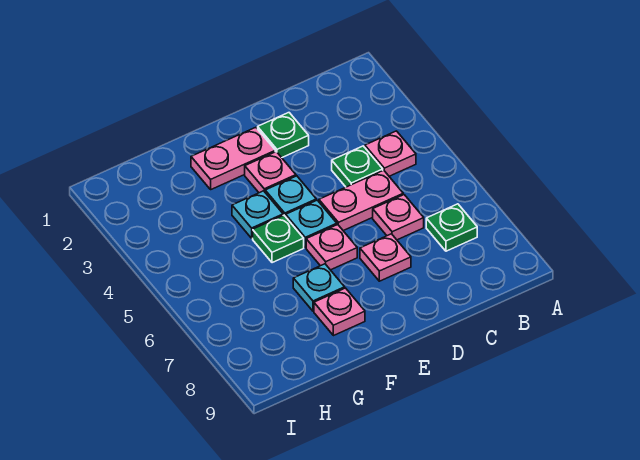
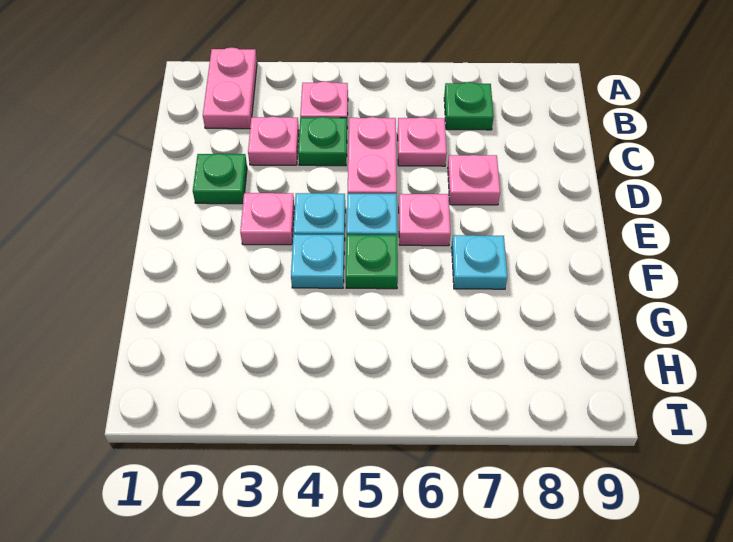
pink 1x2 plate [191,127,275,189] -> pink 1x2 plate moved to [203,48,257,129]
pink 1x1 plate [314,288,365,336] -> pink 1x1 plate moved to [248,116,299,165]

